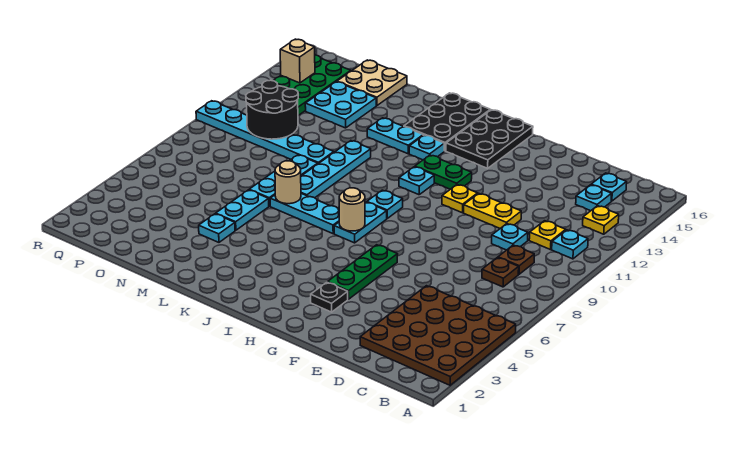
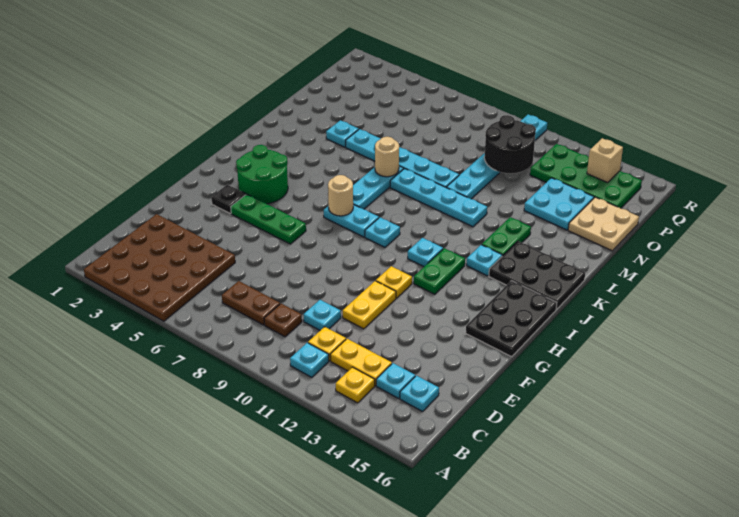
brown 1x1 plate [482,258,519,287] -> brown 1x2 plate [222,281,280,325]
none -> yellow 1x2 plate [330,339,392,386]
none -> green 2x2 round brick [236,145,288,204]
black 2x3 plate [446,110,533,168] -> black 2x3 plate turned to [466,281,557,357]
cyan 1x2 plate [367,118,423,154] -> green 1x2 plate [482,217,531,256]

